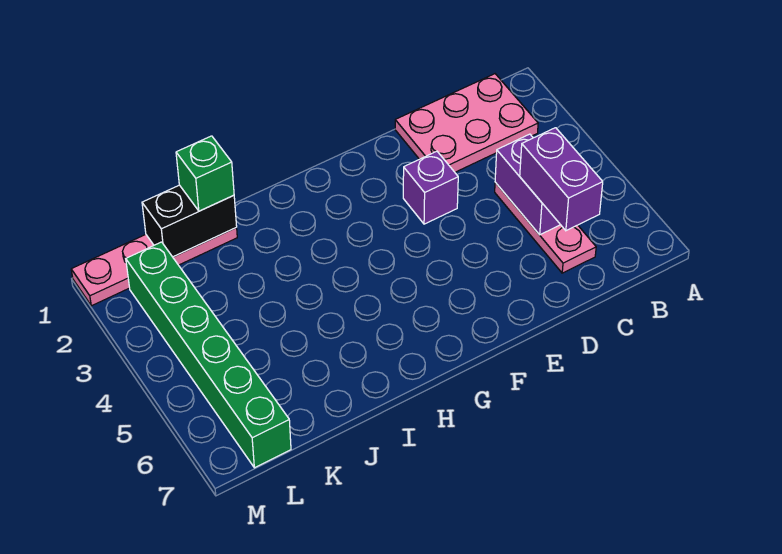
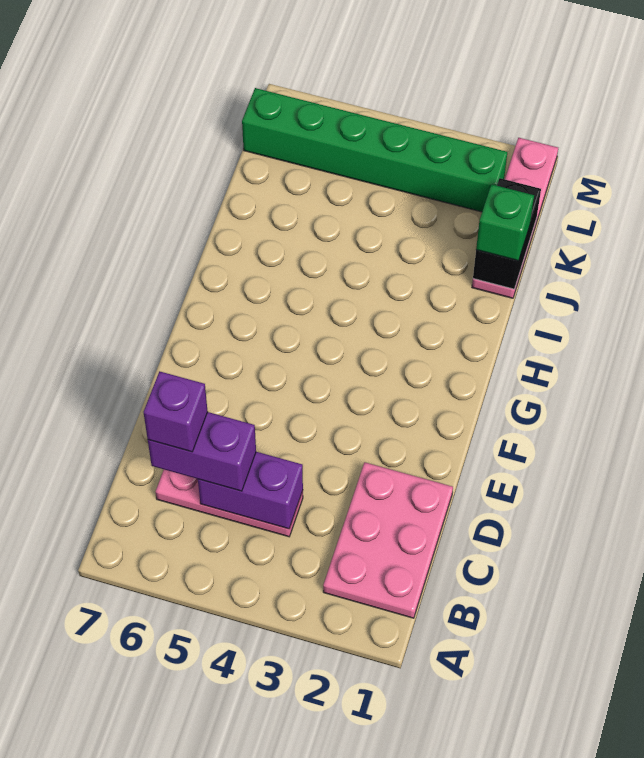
purple 1x1 brick [403,151,458,224] -> purple 1x1 brick moved to [144,371,208,452]

